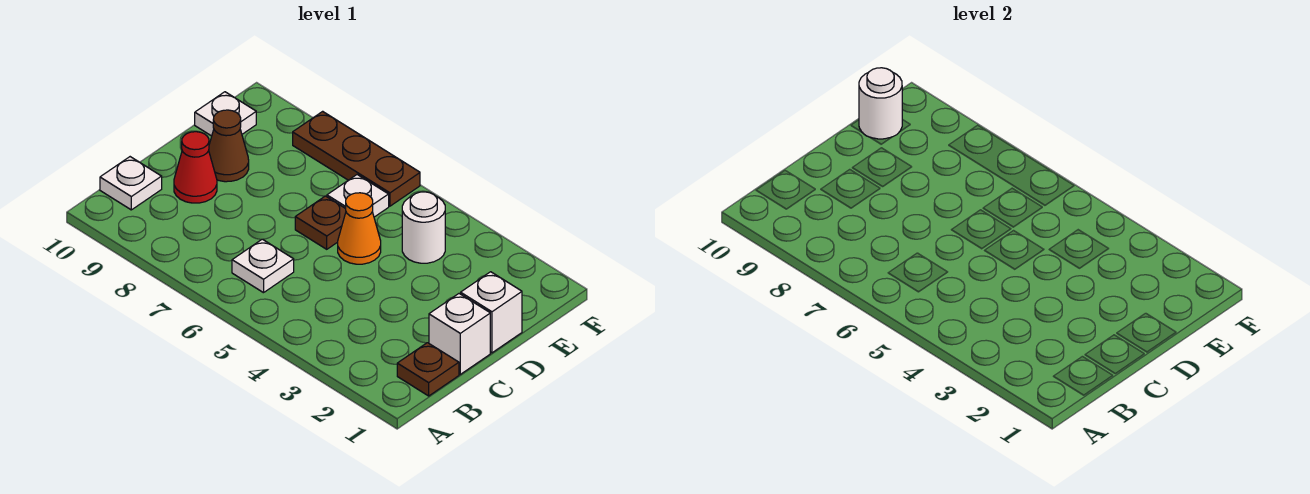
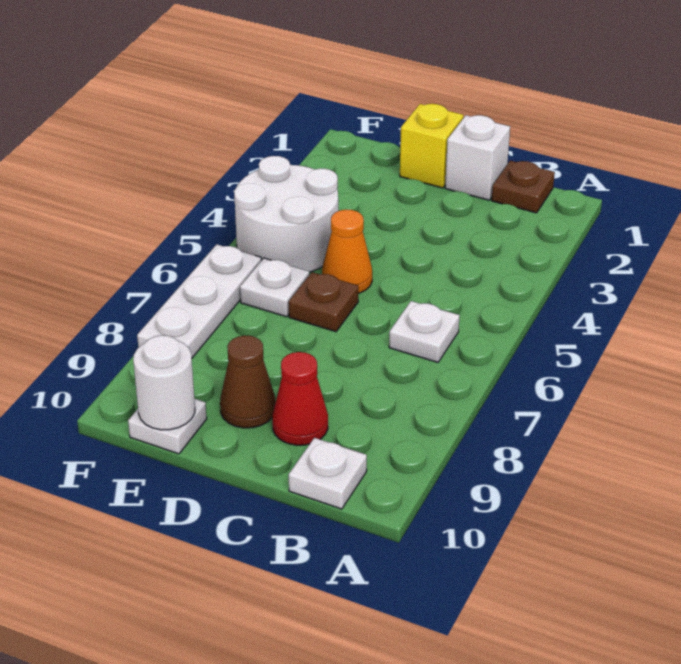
white 1x1 brick [461,272,522,353] -> yellow 1x1 brick [400,104,464,188]
white 1x1 round brick [402,192,445,263] -> white 2x2 round brick [234,156,338,272]
brown 1x3 plate [293,111,420,206] -> white 1x3 plate [137,244,262,358]

